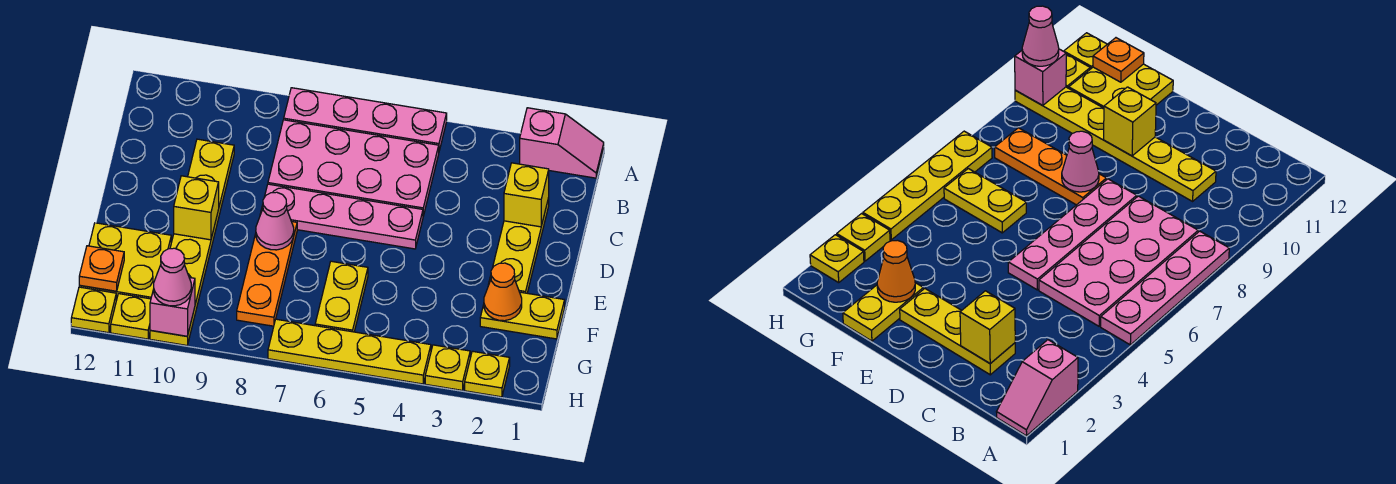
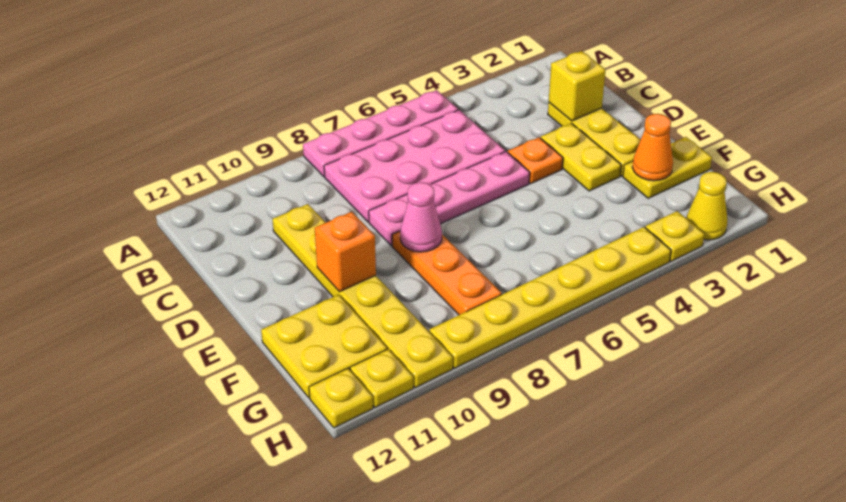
pink 1x2 slope [520,108,604,178] -> none
yellow 1x1 brick [174,176,219,240] -> orange 1x1 brick [315,212,376,292]
yellow 1x2 plate [315,261,368,332] -> yellow 1x2 plate moved to [541,123,621,191]
orange 1x1 plate [79,246,124,291] -> orange 1x1 plate moved to [508,137,563,183]
yellow 1x1 plate [465,351,510,397] -> yellow 1x1 cone [686,172,728,240]
yellow 1x4 plate [268,319,431,384] -> yellow 1x6 plate [429,227,671,368]
pink 1x1 brick [150,278,195,336] -> none
pink 1x1 cone [154,248,191,306] -> none

